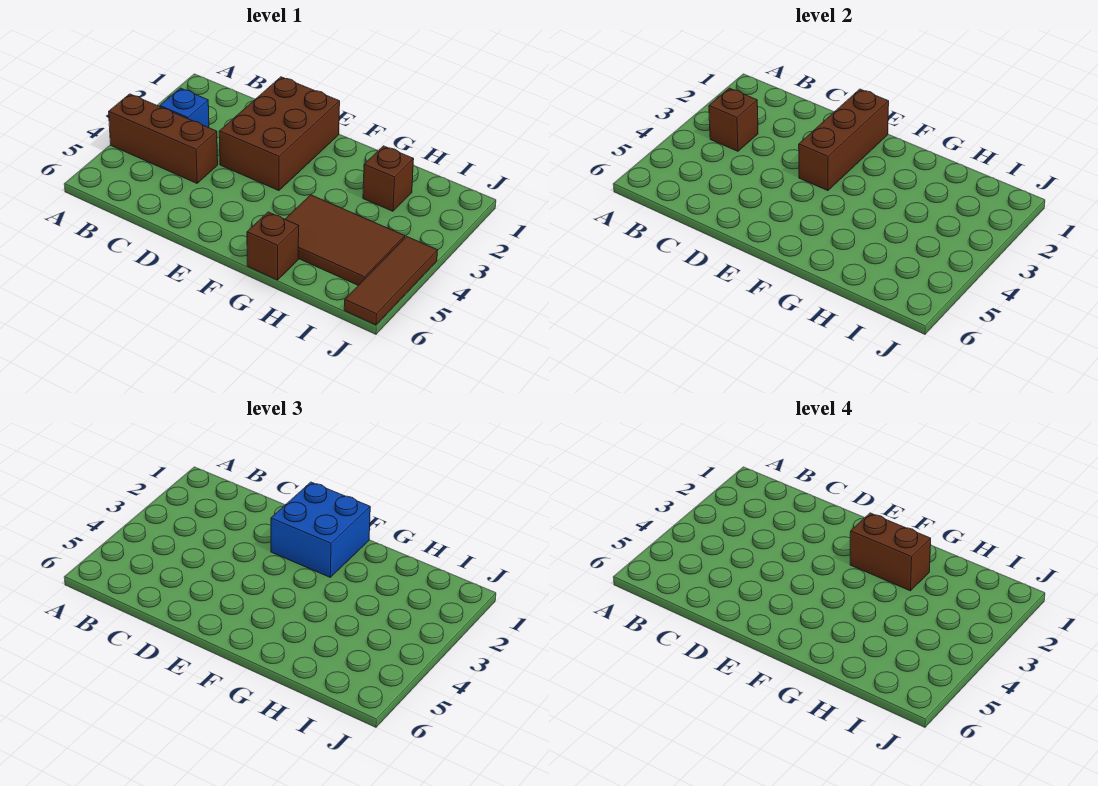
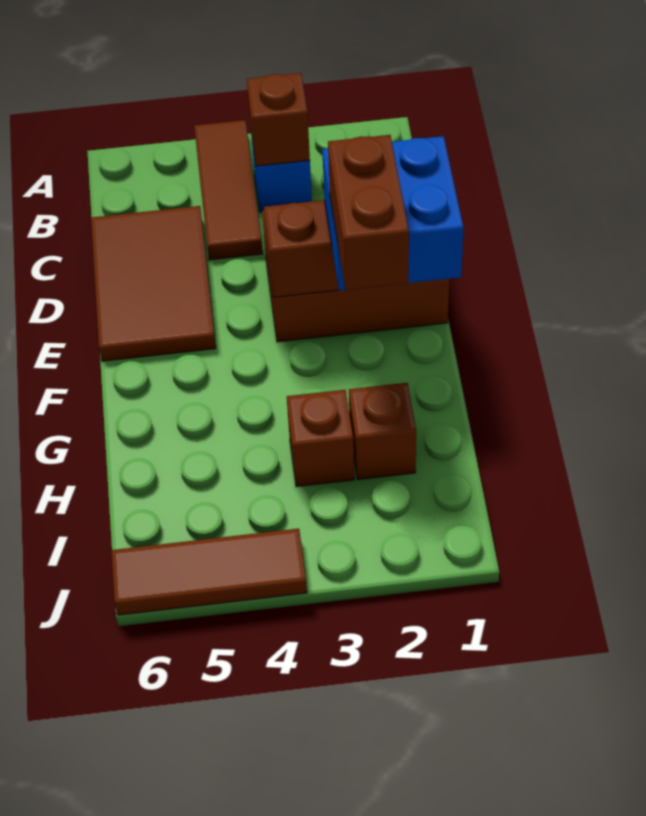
brown 1x3 brick [109,94,218,183] -> brown 1x3 tile [194,120,262,260]
brown 2x3 tile [285,195,405,285] -> brown 2x3 tile moved to [91,206,216,361]
brown 1x1 brick [247,212,299,280] -> brown 1x1 brick moved to [287,390,354,487]

